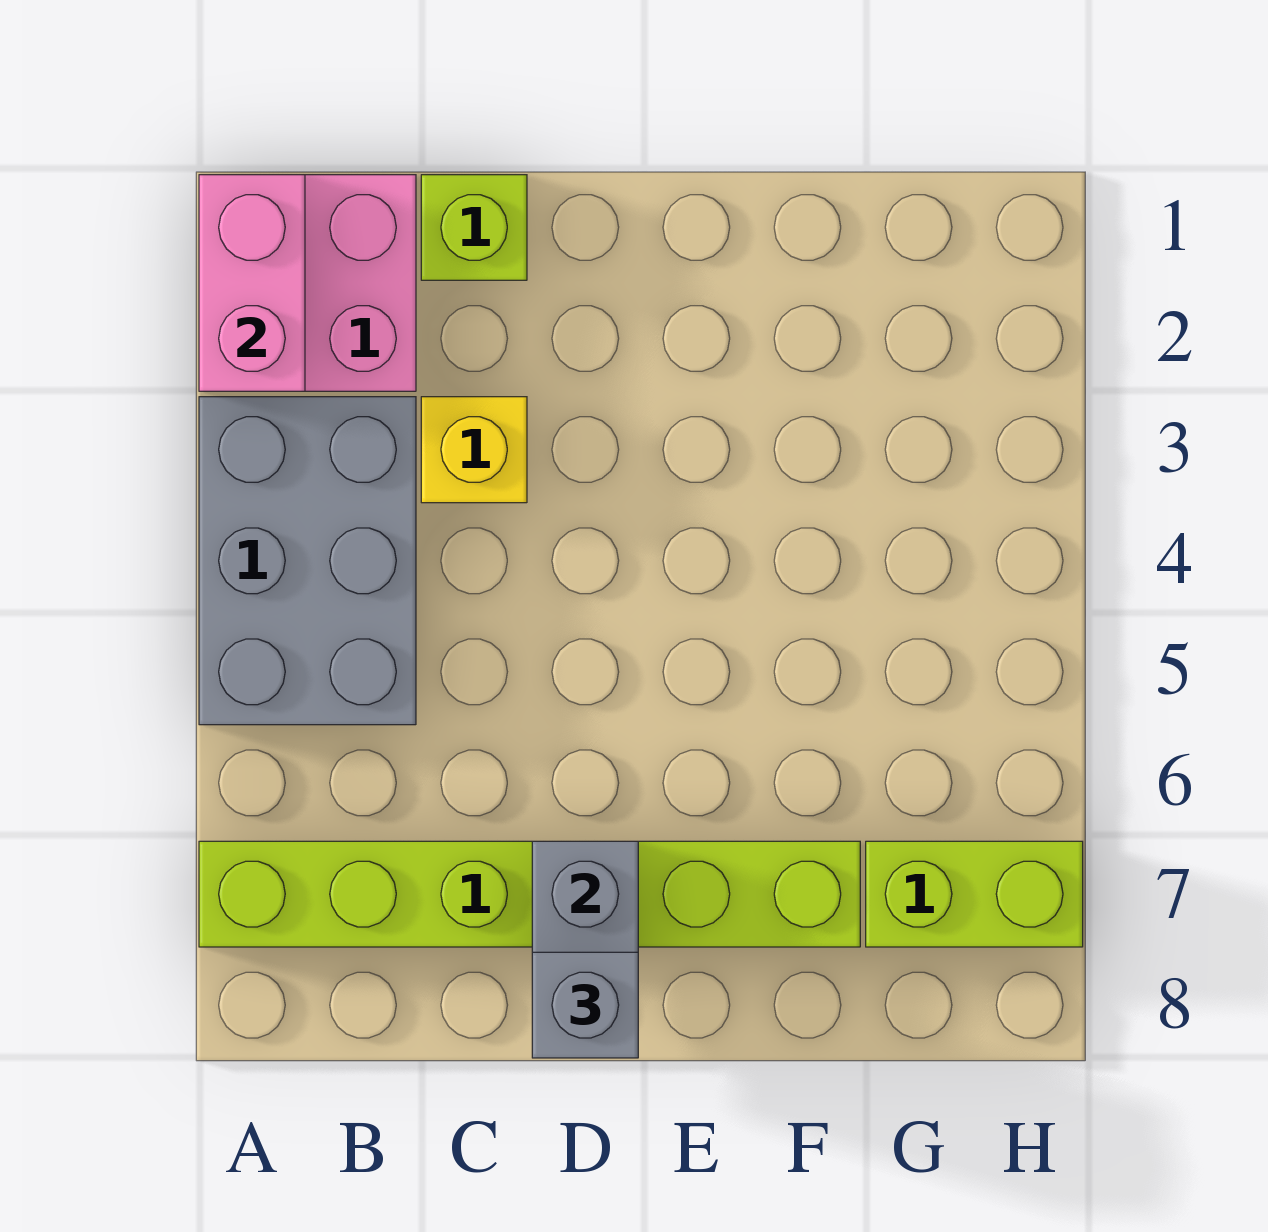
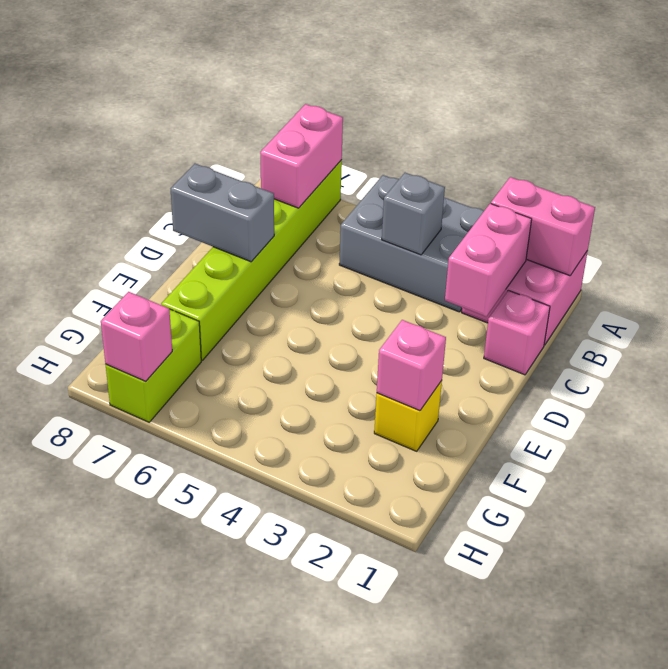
none -> pink 1x2 brick [260,104,343,208]
none -> pink 1x2 brick [445,204,532,317]
lime 1x1 brick [421,175,527,280] -> pink 1x1 brick [484,290,550,375]
yellow 1x1 brick [421,397,527,503] -> yellow 1x1 brick moved to [374,381,442,451]
grey 1x1 brick [532,952,638,1058] -> grey 1x1 brick moved to [382,173,445,255]
none -> pink 1x1 brick [377,320,446,411]
none -> pink 1x1 brick [101,292,172,381]

